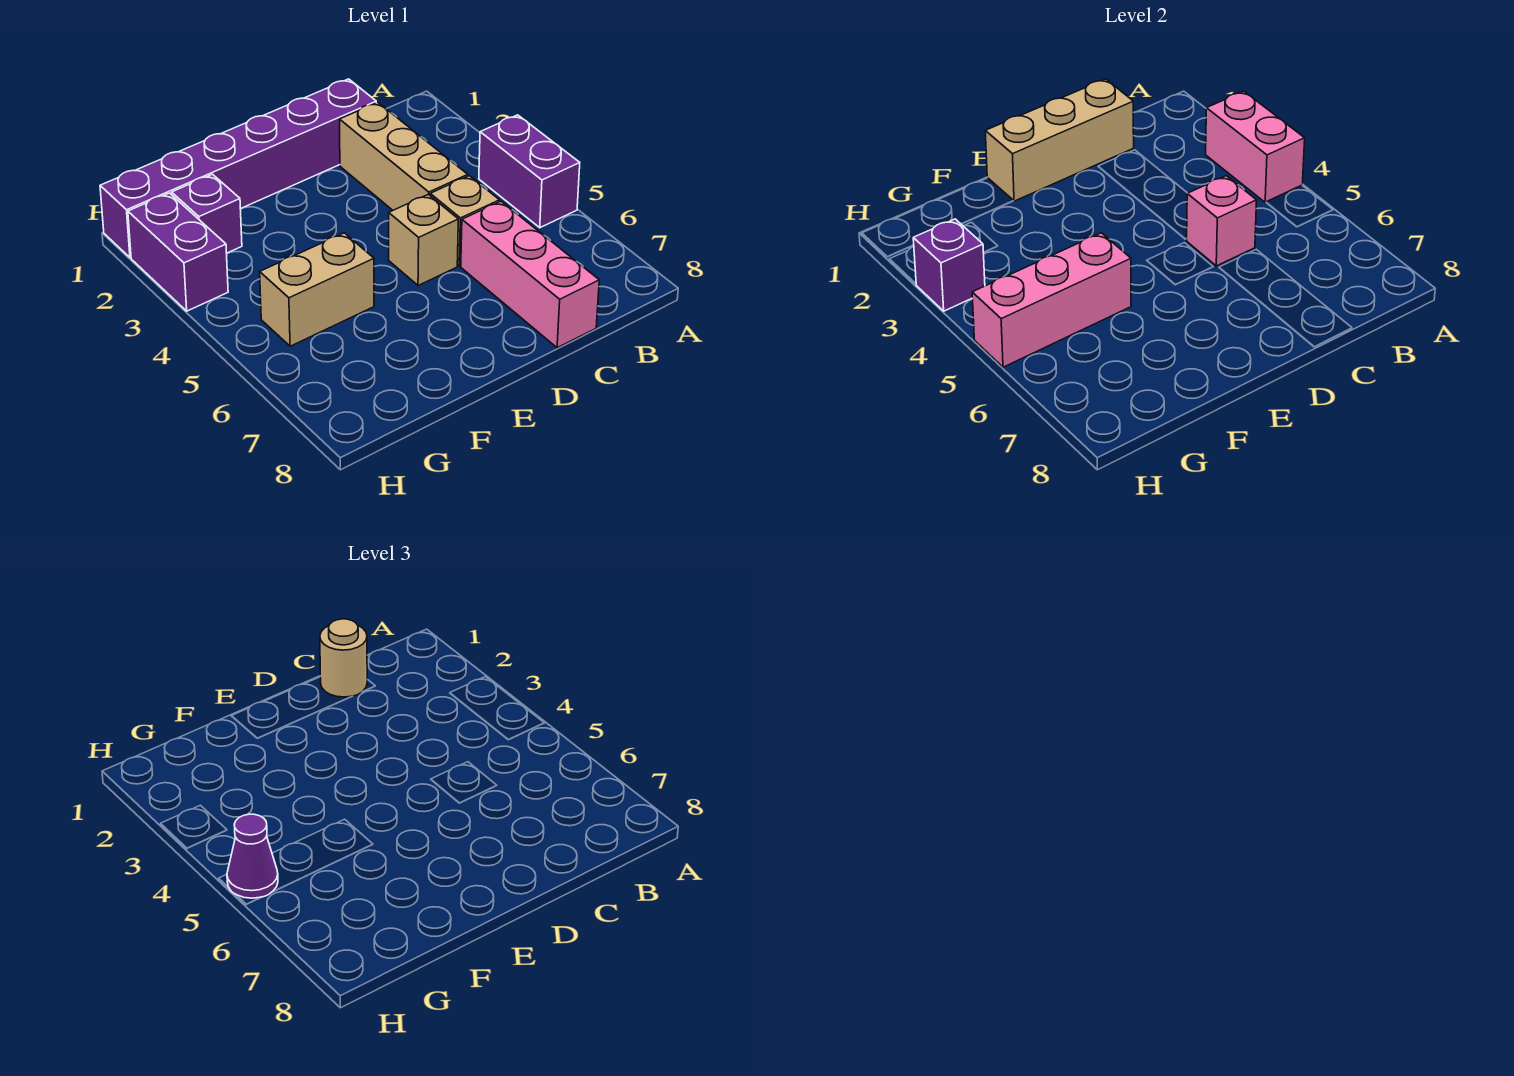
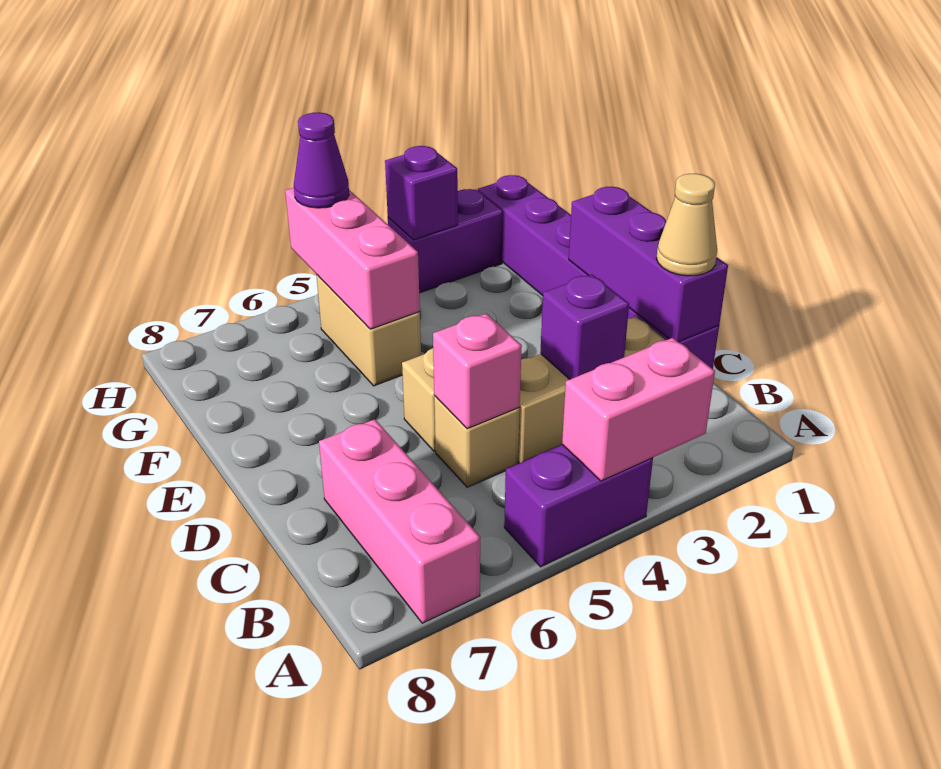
tan 1x3 brick [985,79,1134,201] -> purple 1x3 brick [569,187,728,342]
tan 1x1 round brick [320,619,367,697] -> tan 1x1 cone [656,174,717,276]
pink 1x3 brick [461,201,599,348] -> pink 1x3 brick turned to [319,419,480,623]
purple 1x1 brick [172,174,242,253] -> purple 1x1 brick moved to [540,275,629,379]

